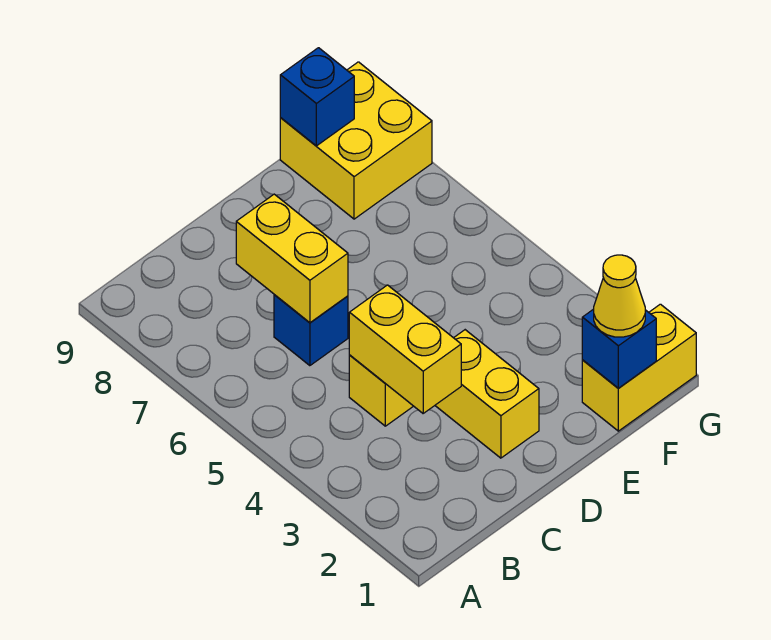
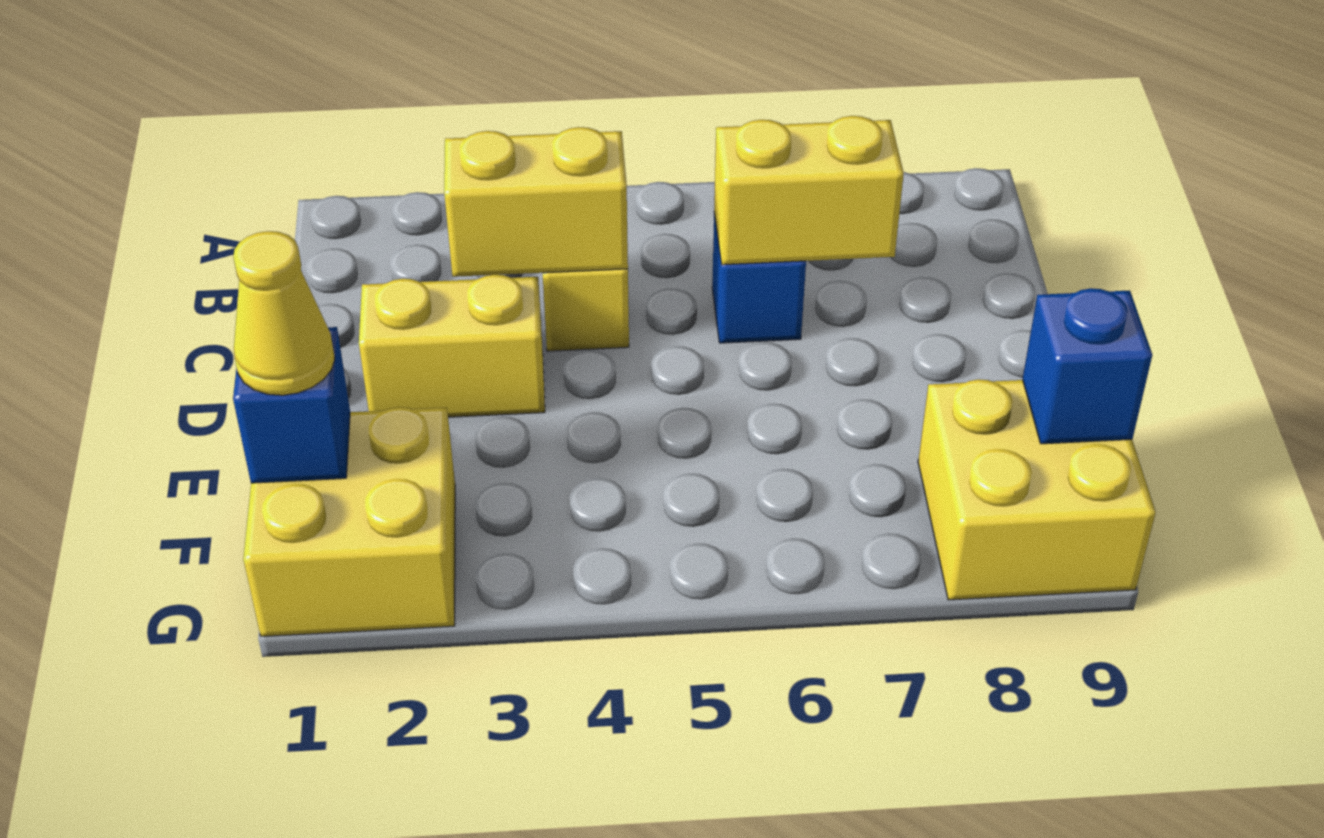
yellow 1x2 brick [582,304,696,431] -> yellow 2x2 brick [243,407,455,636]

